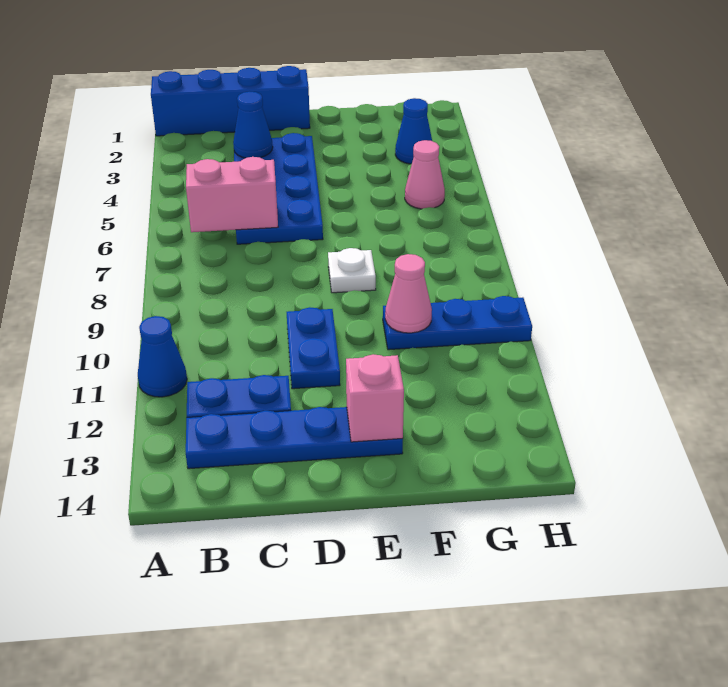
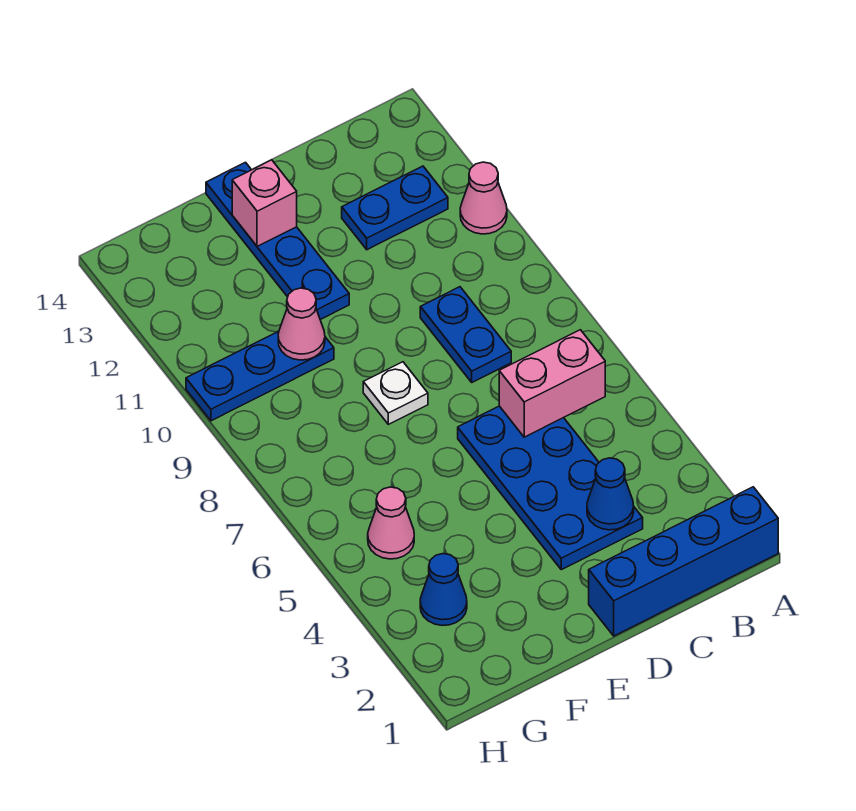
blue 1x1 cone [138,316,187,397] -> pink 1x1 cone [460,162,507,234]
blue 1x4 plate [186,407,403,469] -> blue 1x4 plate turned to [206,162,349,320]
blue 1x2 plate [287,307,340,389] -> blue 1x2 plate moved to [420,287,511,382]

